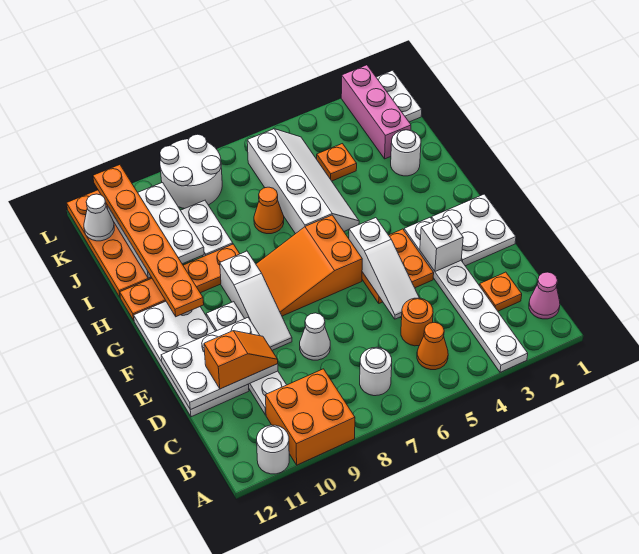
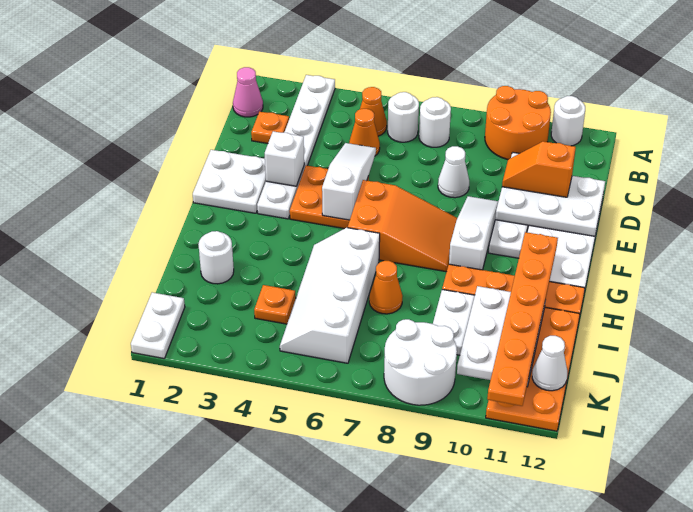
orange 2x2 brick [266,369,355,465] -> orange 2x2 round brick [485,86,551,159]
none -> white 1x1 round brick [388,92,419,142]
orange 1x1 round brick [401,298,433,346] -> orange 1x1 cone [349,109,380,156]
pink 1x3 brick [341,65,411,159] -> none

